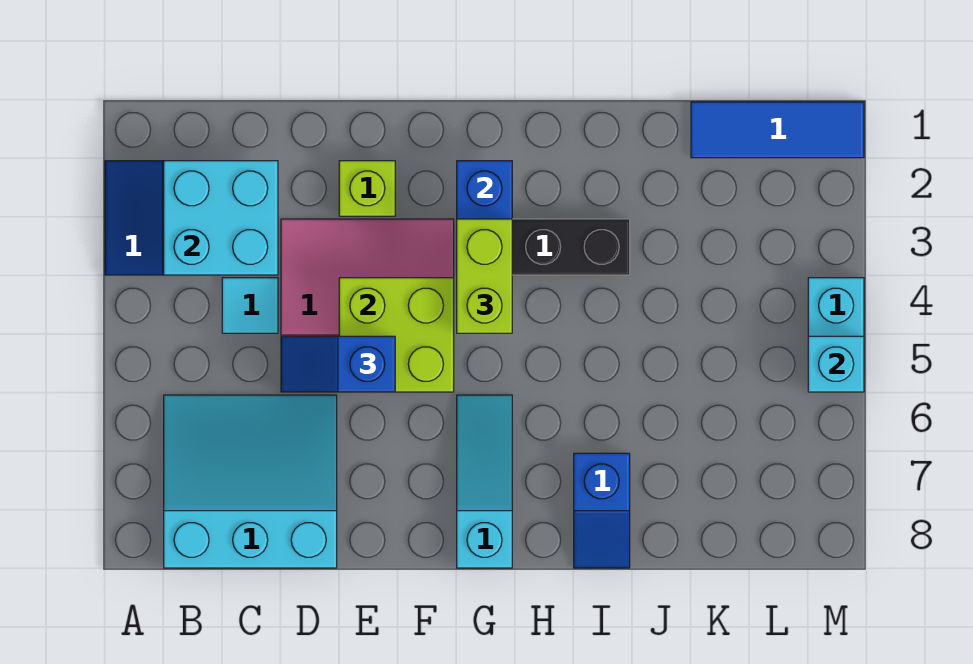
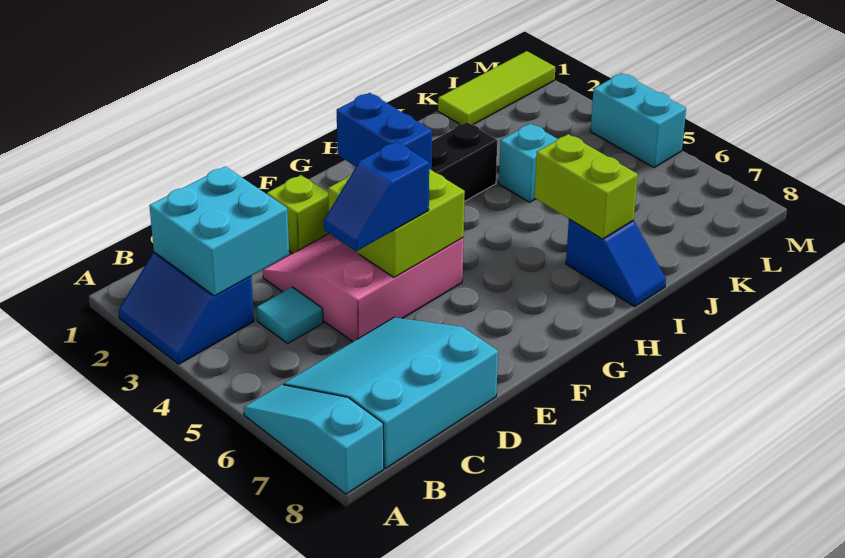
lime 1x2 brick [457,219,512,333] -> lime 1x2 brick moved to [534,134,638,239]
cyan 1x3 slope [457,395,512,568] -> cyan 1x3 slope moved to [244,385,384,494]
blue 1x3 tile [691,102,864,158] -> lime 1x3 tile [438,51,555,125]
cyan 1x1 brick [808,336,864,392] -> cyan 1x1 brick moved to [499,123,557,202]

